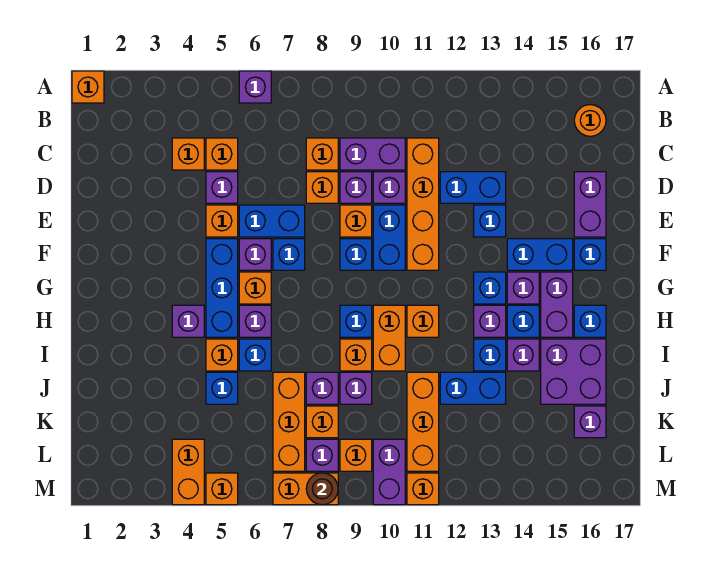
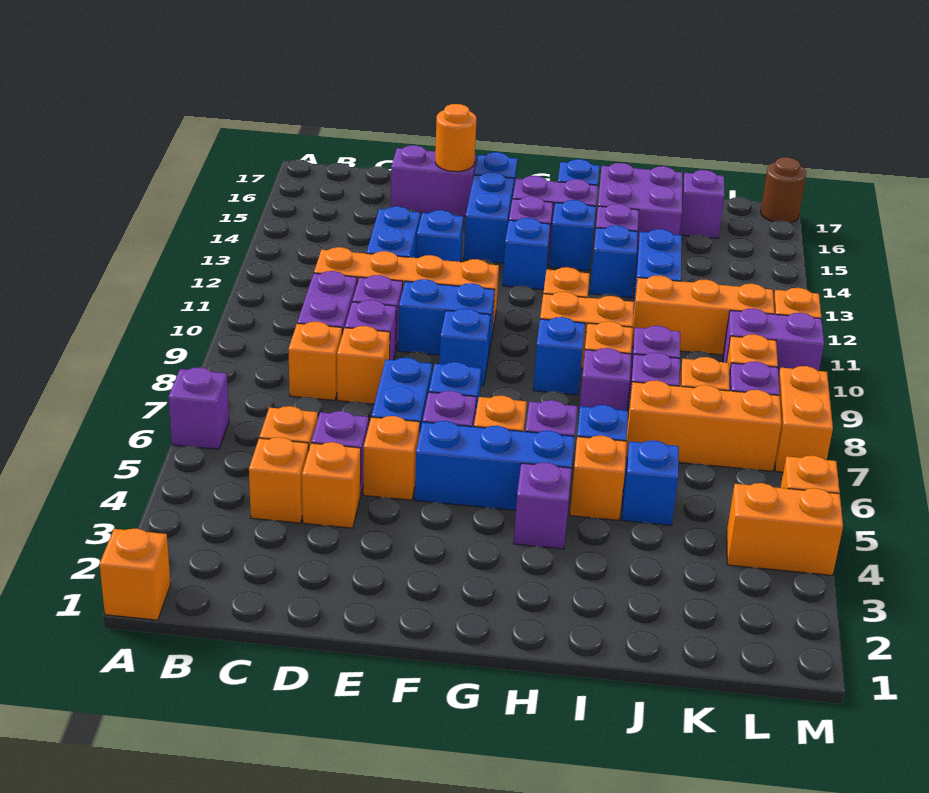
orange 1x1 round brick [574,105,606,136] -> orange 1x1 round brick moved to [435,104,477,172]
orange 1x1 brick [340,205,372,237] -> orange 1x1 brick moved to [302,442,361,528]
purple 1x1 brick [474,305,506,337] -> purple 1x1 brick moved to [579,348,631,411]
brown 1x1 round brick [306,473,338,505] -> brown 1x1 round brick moved to [760,157,806,223]

